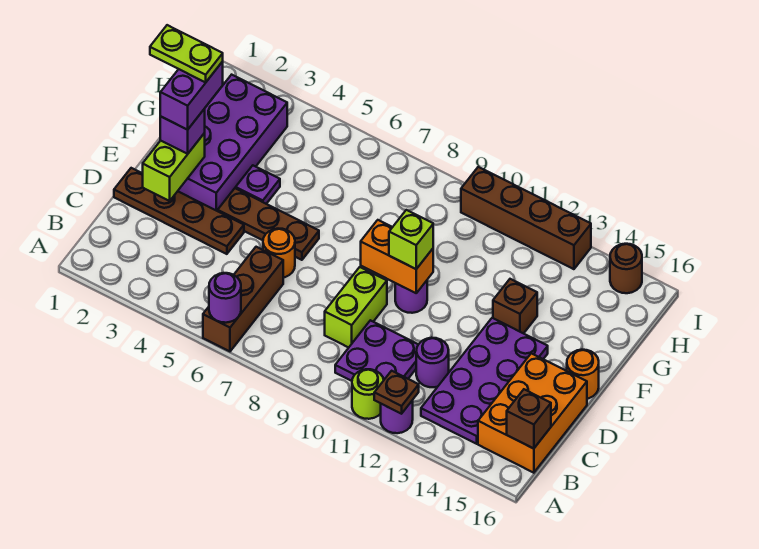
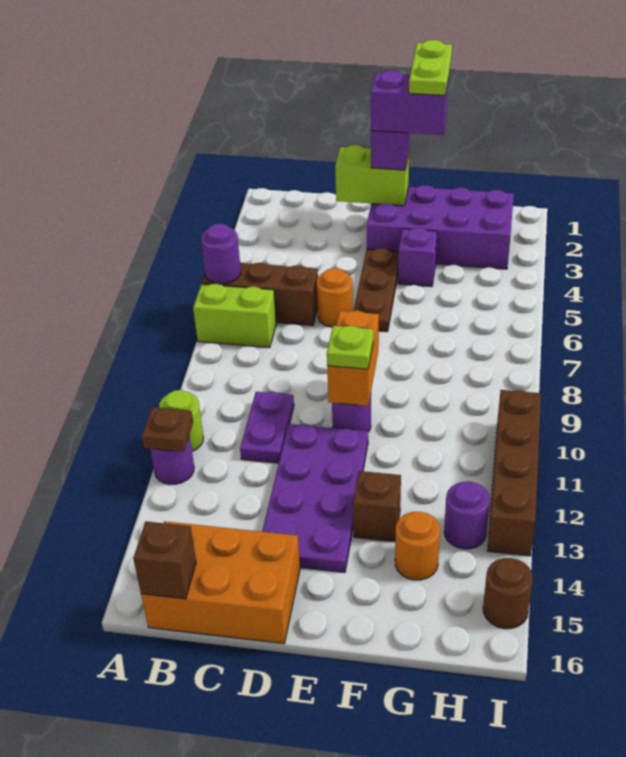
purple 2x2 plate [335,320,418,381] -> purple 1x2 plate [240,392,294,463]
purple 2x4 plate [421,318,548,444] -> purple 2x4 plate turned to [262,424,368,573]
lime 1x2 brick [325,267,387,348] -> lime 1x2 brick moved to [193,284,276,348]
purple 1x1 round brick [416,338,449,387] -> purple 1x1 round brick moved to [444,481,490,549]
brown 1x4 plate [114,168,244,254] -> none
lime 1x1 brick [389,210,433,269] -> lime 1x1 plate [327,326,373,369]
orange 1x1 round brick [567,350,599,399] -> orange 1x1 round brick moved to [395,512,440,580]
purple 1x1 plate [236,166,280,204] -> purple 1x1 brick [398,228,437,287]

